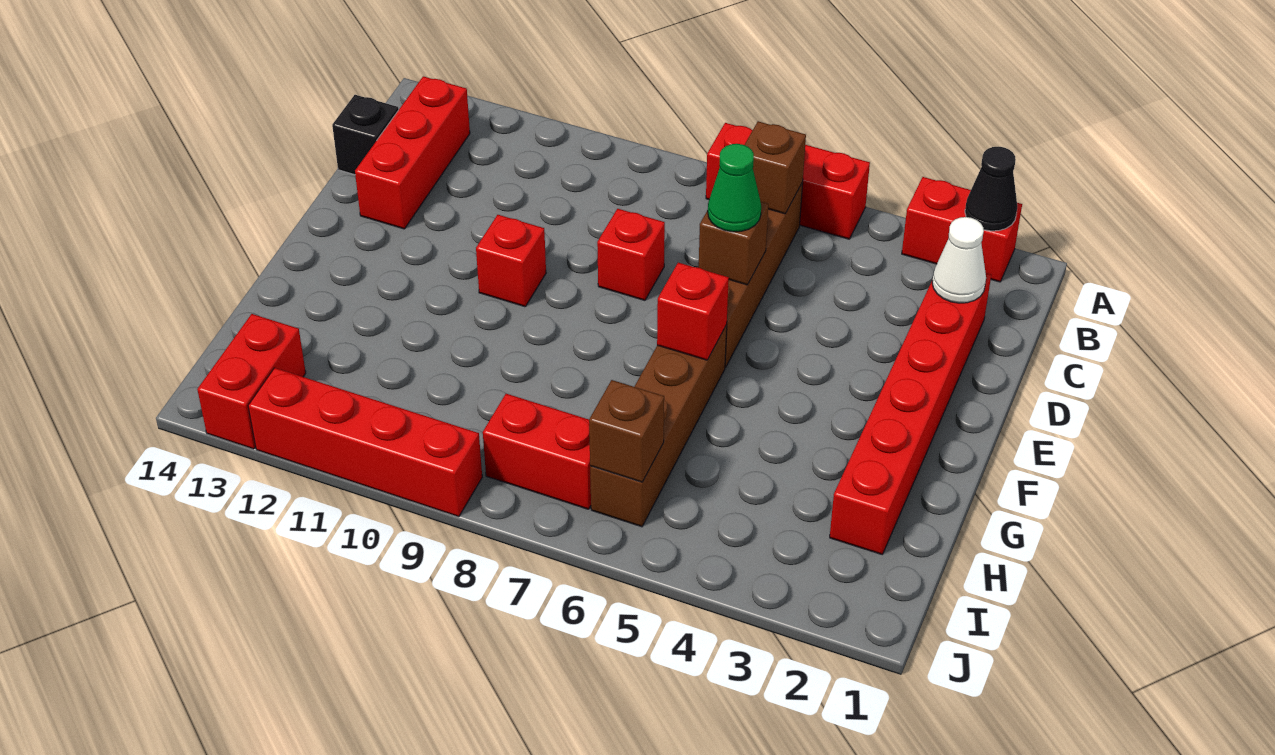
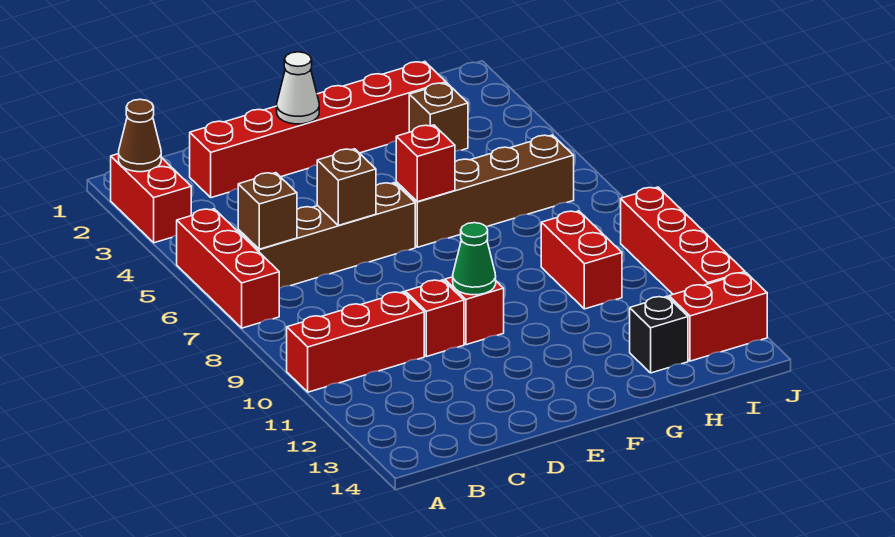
black 1x1 cone [965,147,1017,231] -> brown 1x1 cone [119,99,162,172]
red 1x3 brick [355,76,470,229] -> red 1x3 brick moved to [287,292,424,392]
white 1x1 cone [932,217,986,303] -> white 1x1 cone moved to [277,52,319,124]
black 1x1 brick [332,95,399,175] -> black 1x1 brick moved to [630,296,688,373]
green 1x1 cone [708,144,761,232] -> green 1x1 cone moved to [453,223,496,295]
red 1x1 brick [597,209,665,300] -> red 1x1 brick moved to [405,280,464,357]
brown 1x1 brick [589,380,664,482] -> brown 1x1 brick moved to [409,83,468,151]
red 1x2 brick [483,394,591,509] -> red 1x2 brick moved to [541,211,622,309]

